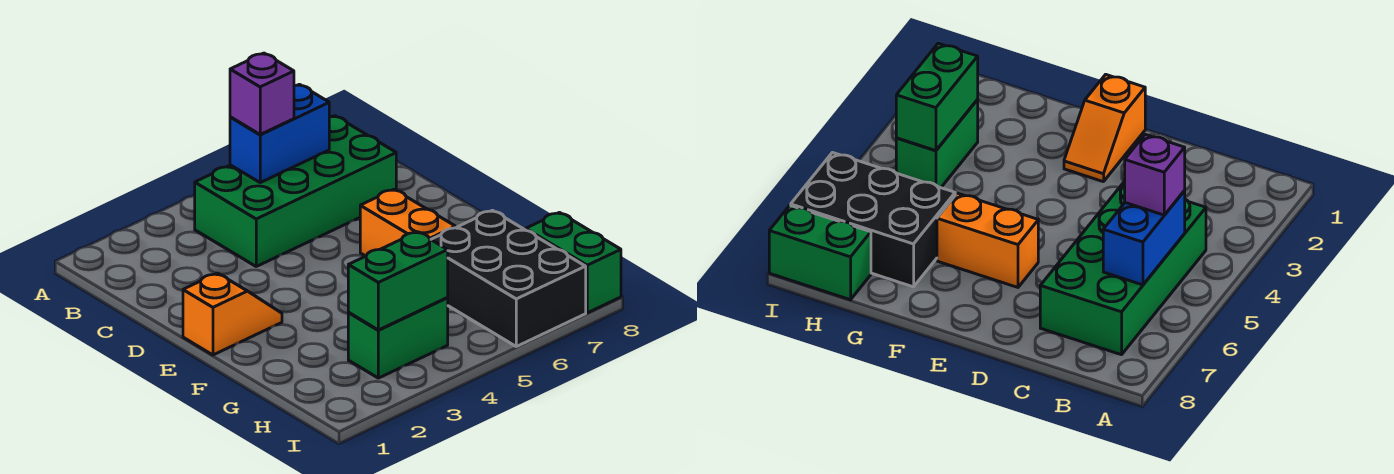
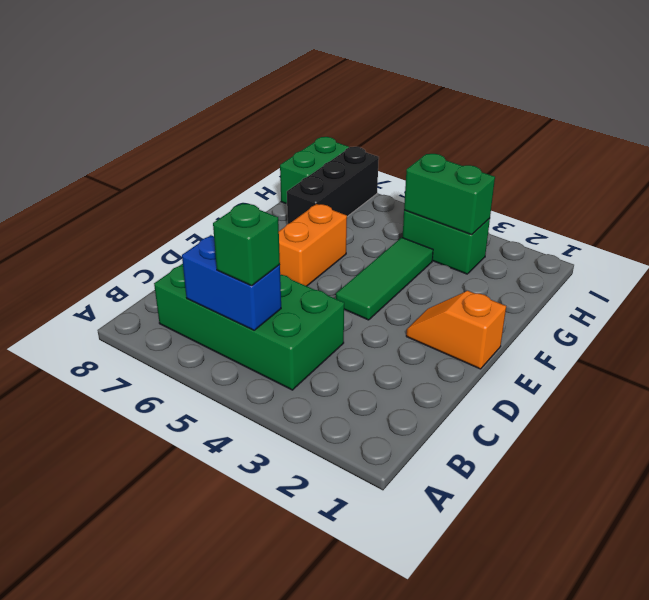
purple 1x1 brick [230,53,294,134] -> green 1x1 brick [213,203,280,286]
none -> green 1x3 tile [336,237,433,320]
black 2x3 brick [431,210,586,346] -> black 1x3 brick [287,147,379,224]

